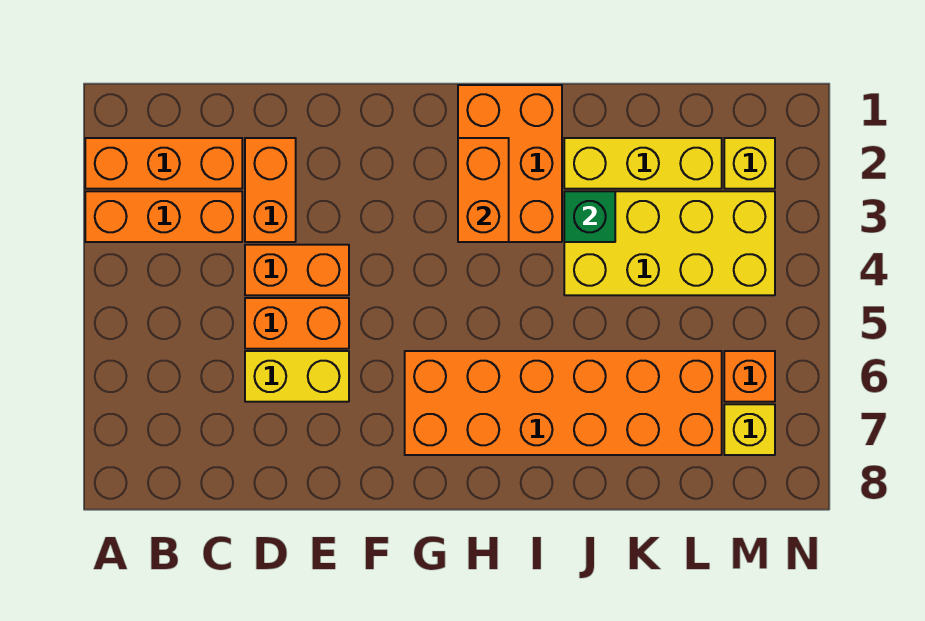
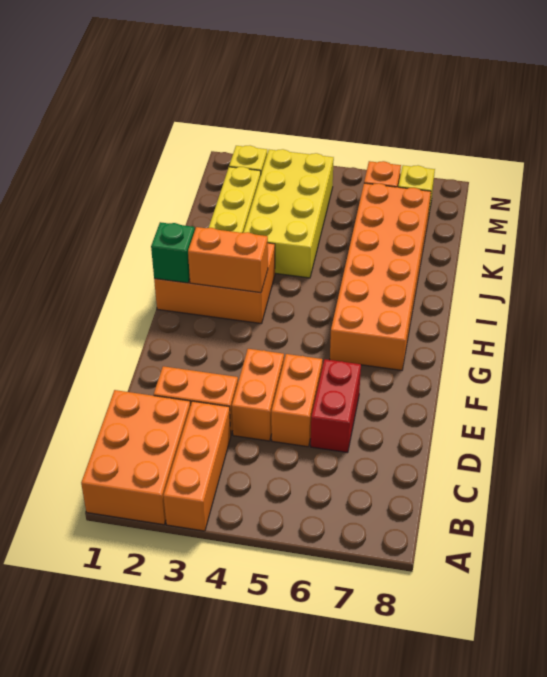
orange 1x3 brick [85,138,242,189] -> orange 2x3 brick [81,390,191,525]
yellow 1x2 brick [245,351,349,402] -> red 1x2 brick [311,359,361,453]
green 1x1 brick [564,191,615,242] -> green 1x1 brick moved to [151,222,195,283]

